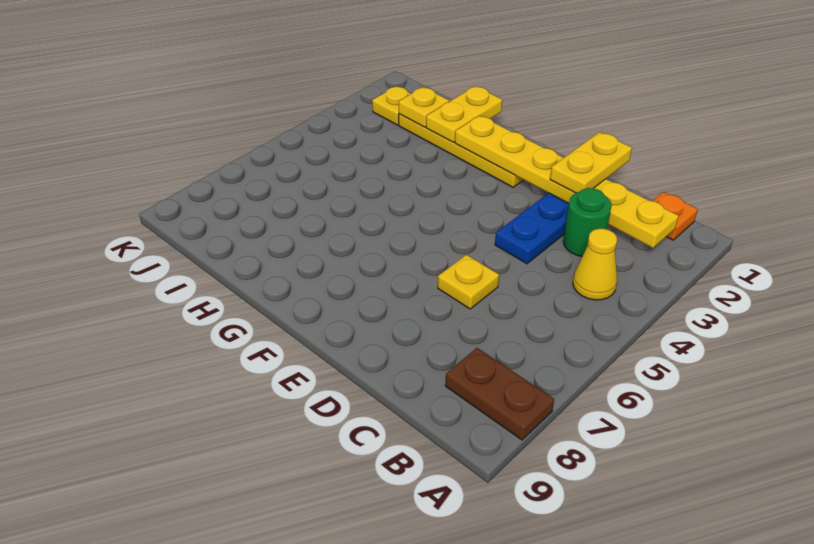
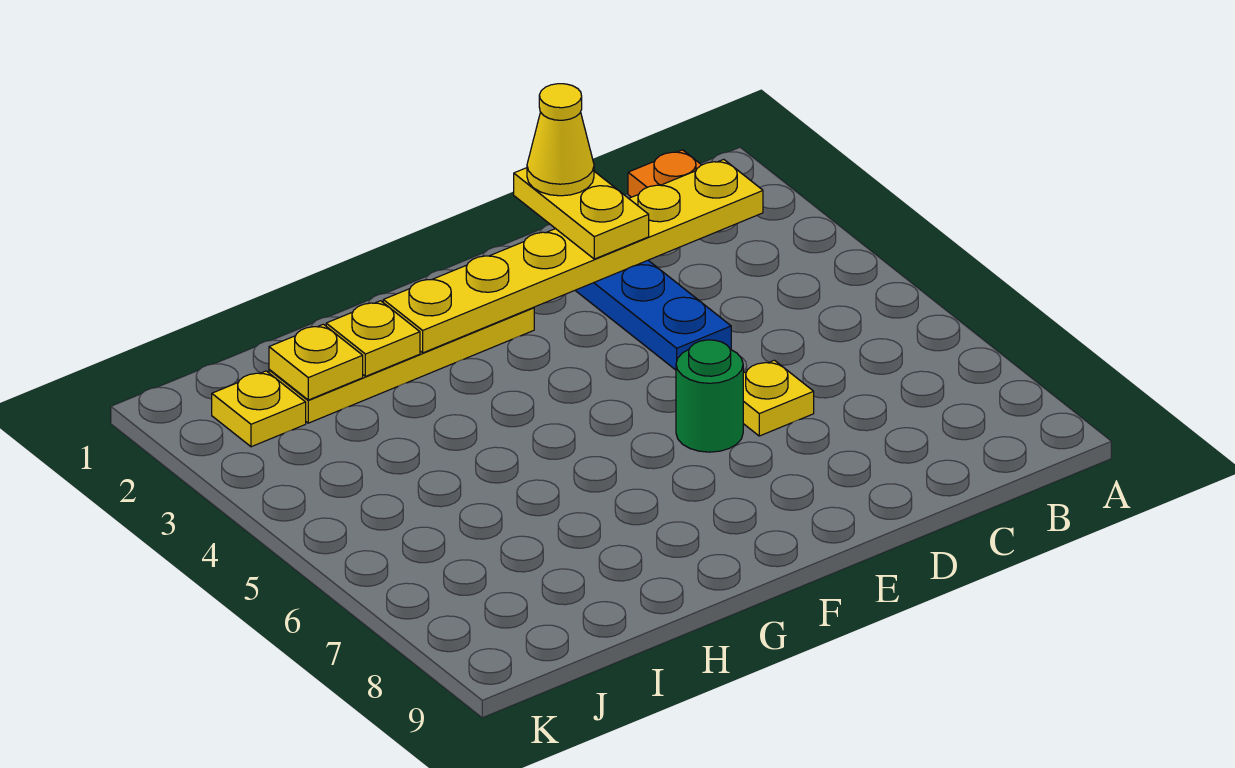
brown 1x2 plate [445,348,554,440] -> none
yellow 1x1 cone [573,229,617,300] -> yellow 1x1 cone moved to [527,84,594,196]
green 1x1 round brick [563,188,612,256] -> green 1x1 round brick moved to [676,340,743,452]
yellow 1x2 plate [426,86,502,142] -> yellow 1x1 plate [326,301,420,376]

